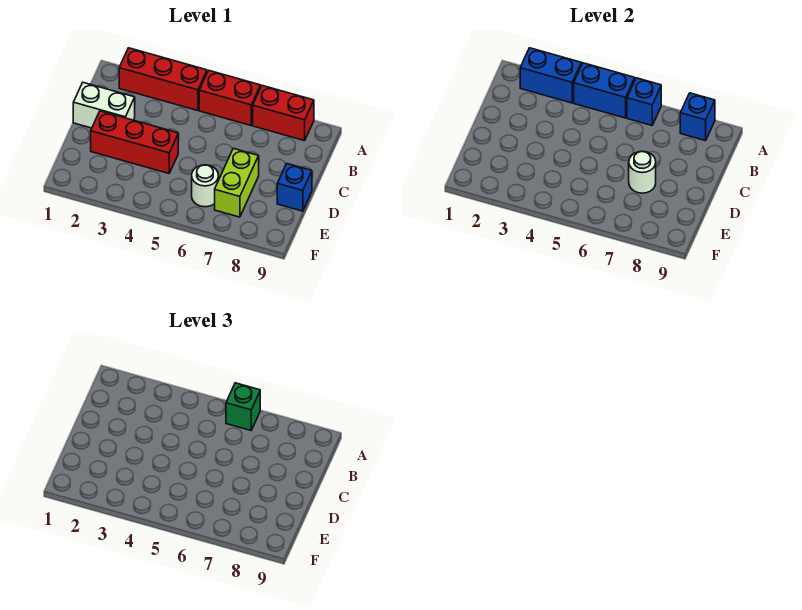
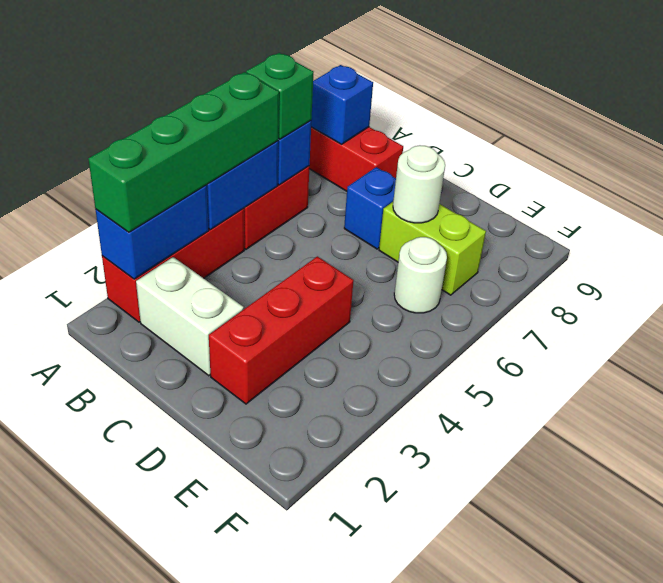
none -> green 1x4 brick [88,72,279,232]
red 1x2 brick [253,86,314,141] -> red 1x2 brick turned to [309,127,403,191]
white 1x2 brick [73,83,135,128] -> white 1x2 brick turned to [136,257,244,376]
blue 1x1 brick [277,164,312,211] -> blue 1x1 brick moved to [344,167,396,249]

